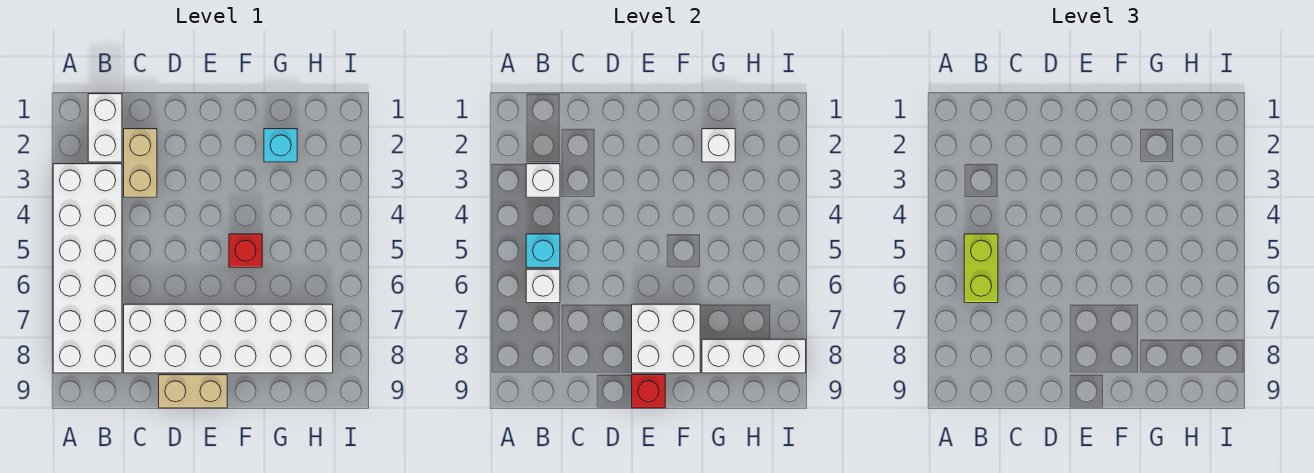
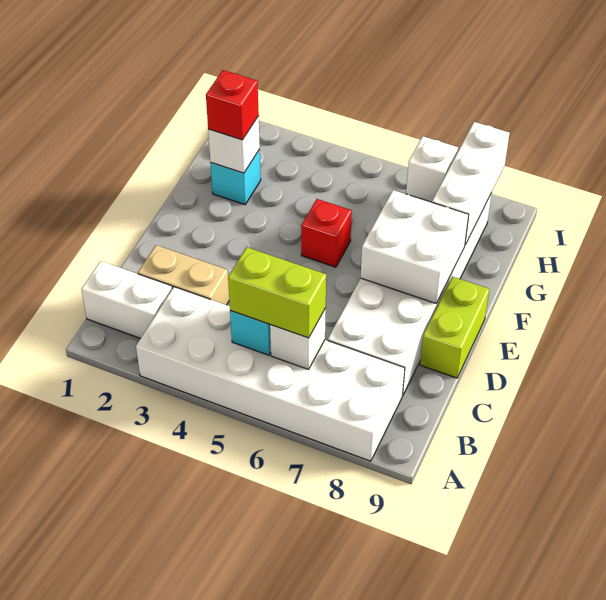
white 1x1 brick [526,164,560,197] -> white 1x1 brick moved to [406,136,458,202]
tan 1x2 brick [159,375,227,408] -> lime 1x2 brick [420,277,489,378]
red 1x1 brick [632,375,665,408] -> red 1x1 brick moved to [206,70,259,140]

